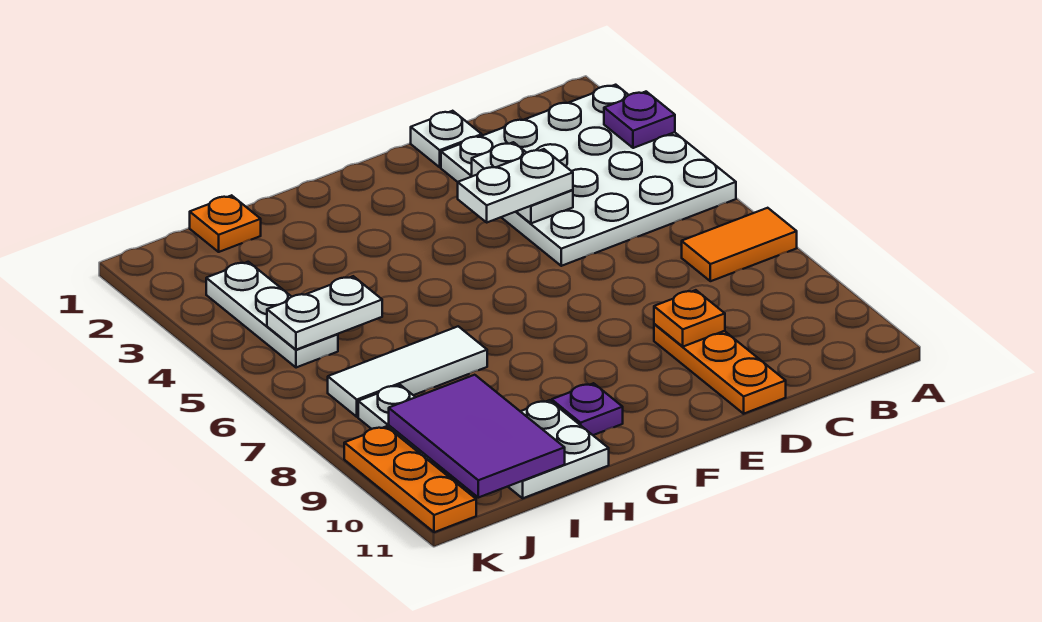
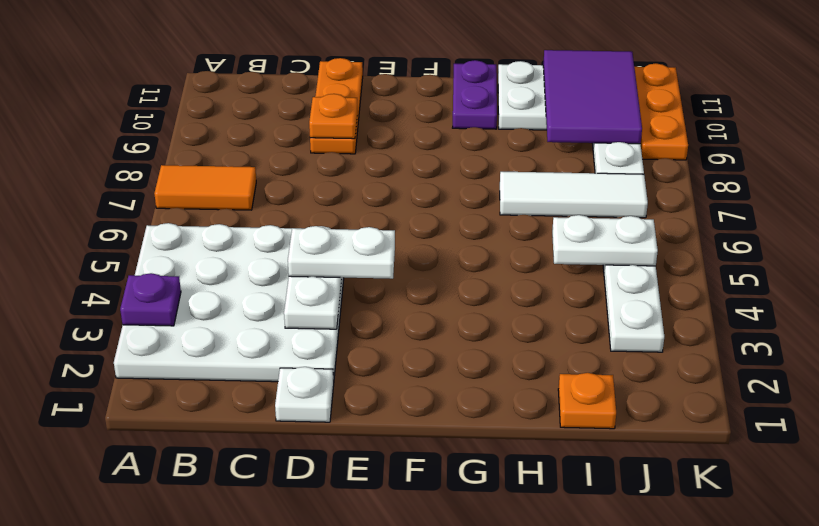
purple 1x1 plate [552,383,623,435] -> purple 1x2 plate [453,60,497,129]

